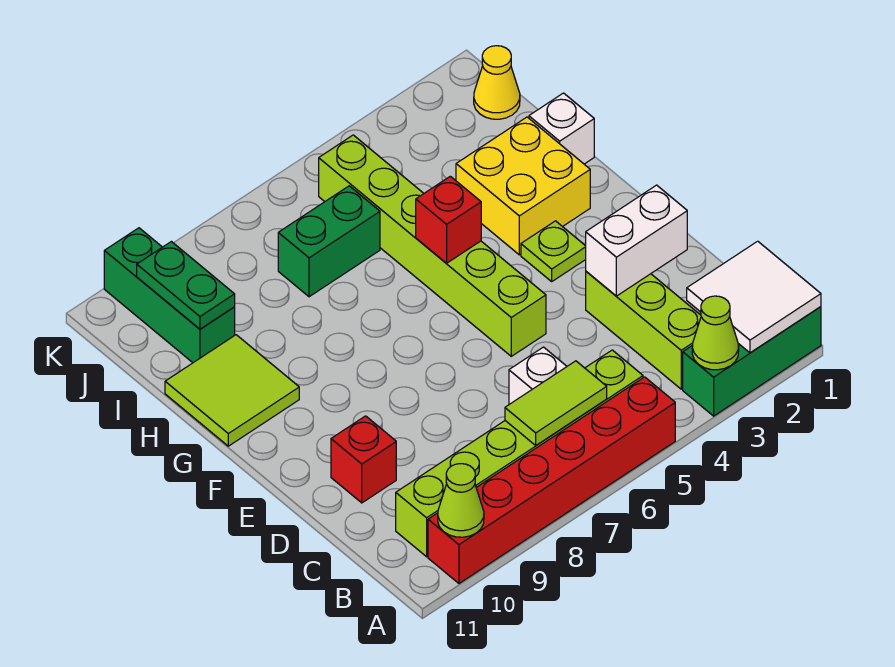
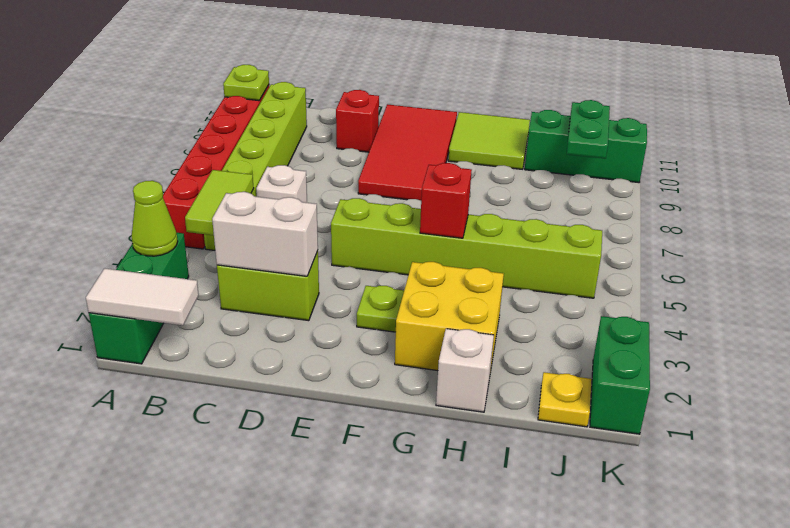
white 2x2 tile [687,241,821,353] -> white 1x2 tile [86,268,199,325]
lime 1x1 cone [438,464,484,537] -> lime 1x1 plate [223,65,269,101]
lime 1x3 brick [586,271,701,389] -> lime 1x2 brick [217,251,319,321]
lime 1x2 tile [505,361,607,445] -> lime 1x2 tile moved to [185,170,254,235]
white 1x2 brick [586,185,687,296] -> white 1x2 brick turned to [212,192,318,276]
none -> red 2x4 tile [358,104,457,200]
green 1x2 brick [278,186,380,297] -> green 1x2 brick moved to [590,316,650,434]
green 1x2 plate [137,242,235,329] -> green 1x2 plate turned to [567,100,610,159]
yellow 1x1 cone [474,46,520,119] -> yellow 1x1 plate [538,372,592,427]

